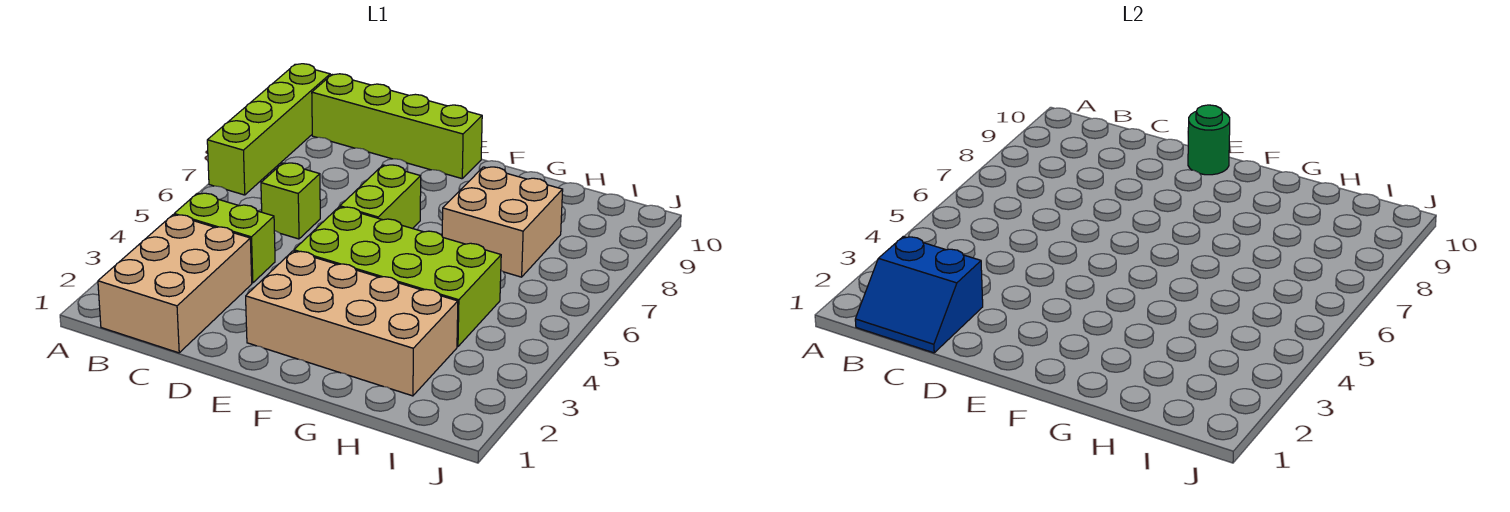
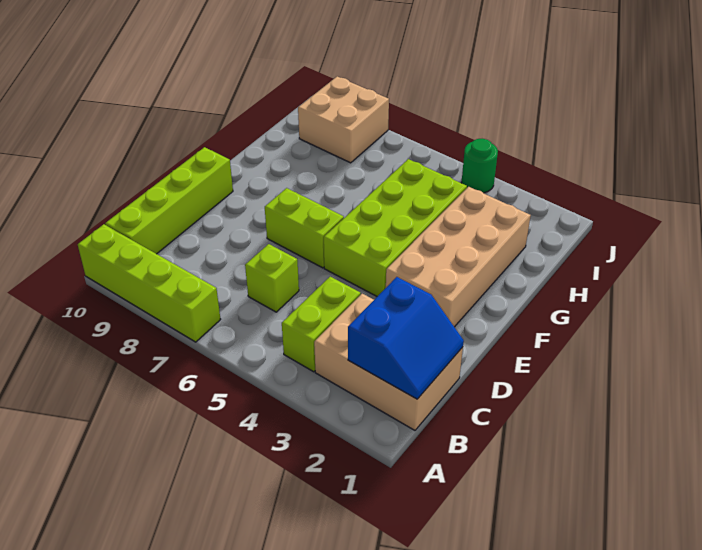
green 1x1 round brick [1188,105,1230,175] -> green 1x1 round brick moved to [461,139,498,193]
tan 2x2 brick [442,167,563,277] -> tan 2x2 brick moved to [298,76,389,163]

